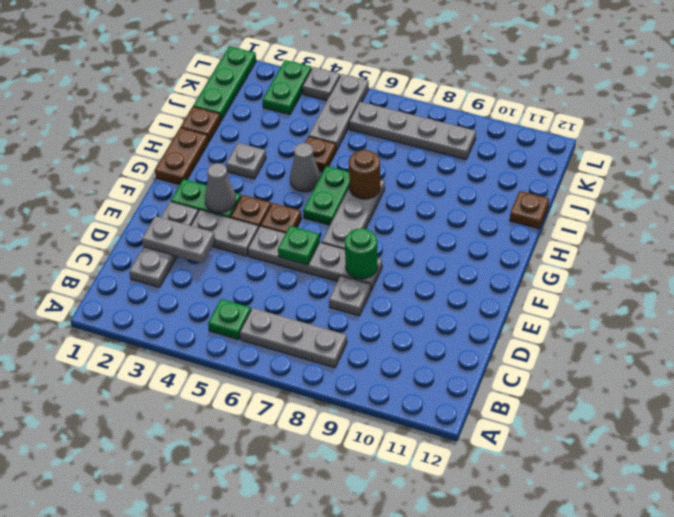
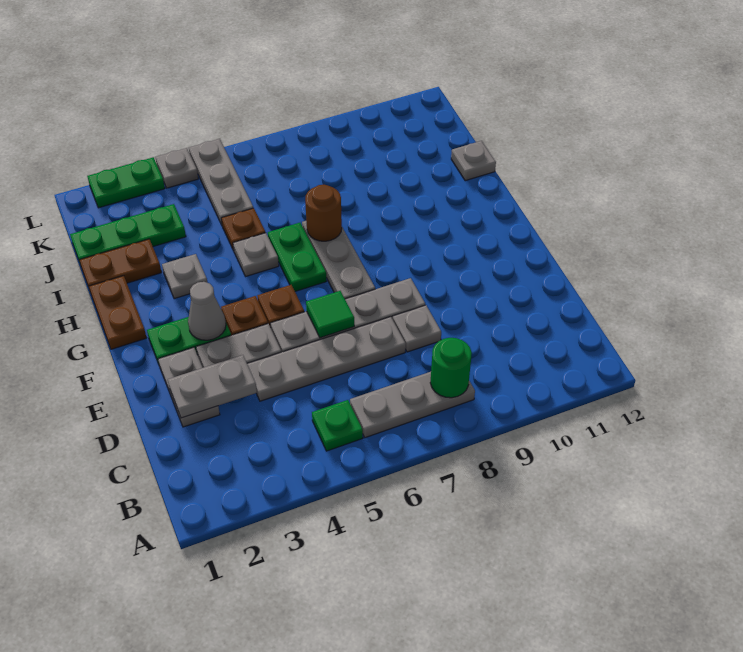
grey 1x3 plate [129,202,199,288] -> grey 1x2 plate [158,347,220,427]
green 1x1 plate [278,226,320,265] -> green 1x1 tile [306,291,354,338]
green 1x1 round brick [345,228,378,279] -> green 1x1 round brick moved to [430,338,472,398]
grey 1x1 cone [290,143,320,192] -> grey 1x1 plate [233,233,279,276]
brown 1x1 plate [181,107,221,142] -> brown 1x2 plate [79,239,161,290]
brown 1x1 plate [510,191,549,229] -> grey 1x1 plate [451,141,496,181]
green 1x3 plate [194,46,256,121] -> green 1x3 plate turned to [70,204,186,265]
green 1x2 plate [262,60,312,115] -> green 1x2 plate turned to [87,157,165,208]
grey 1x4 plate [349,102,476,160] -> grey 1x4 plate moved to [247,317,406,401]

